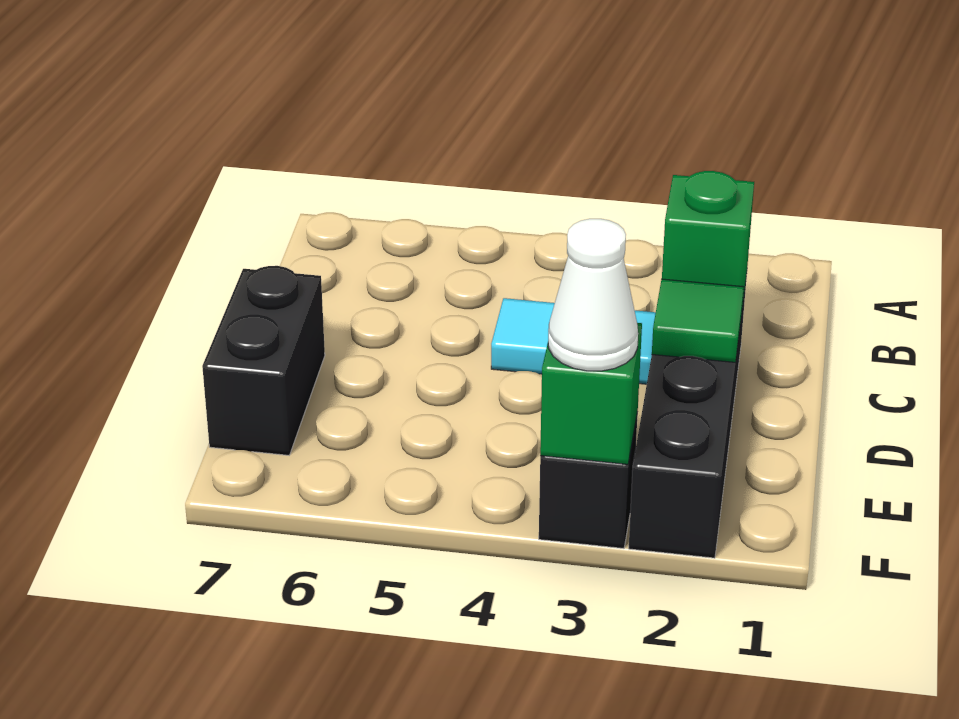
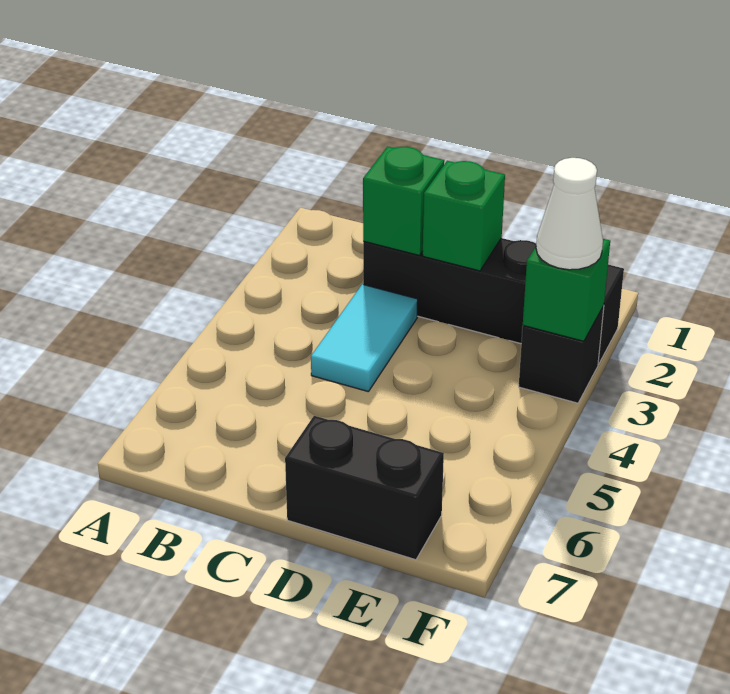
green 1x1 tile [652,279,744,362] -> green 1x1 brick [423,161,505,271]

